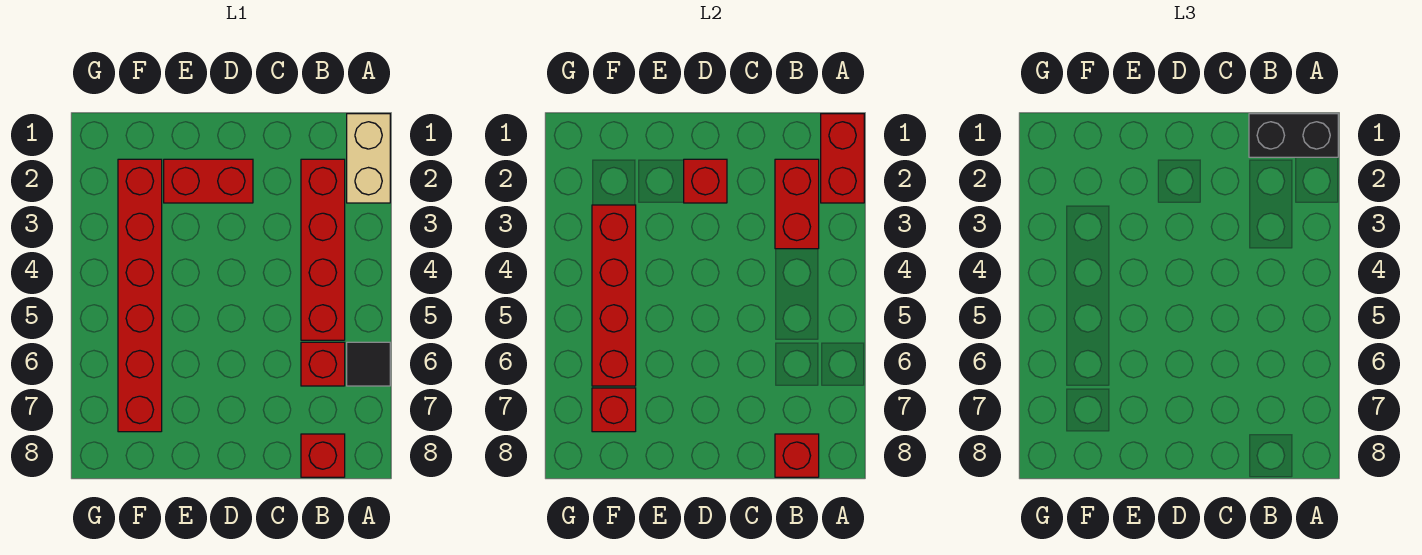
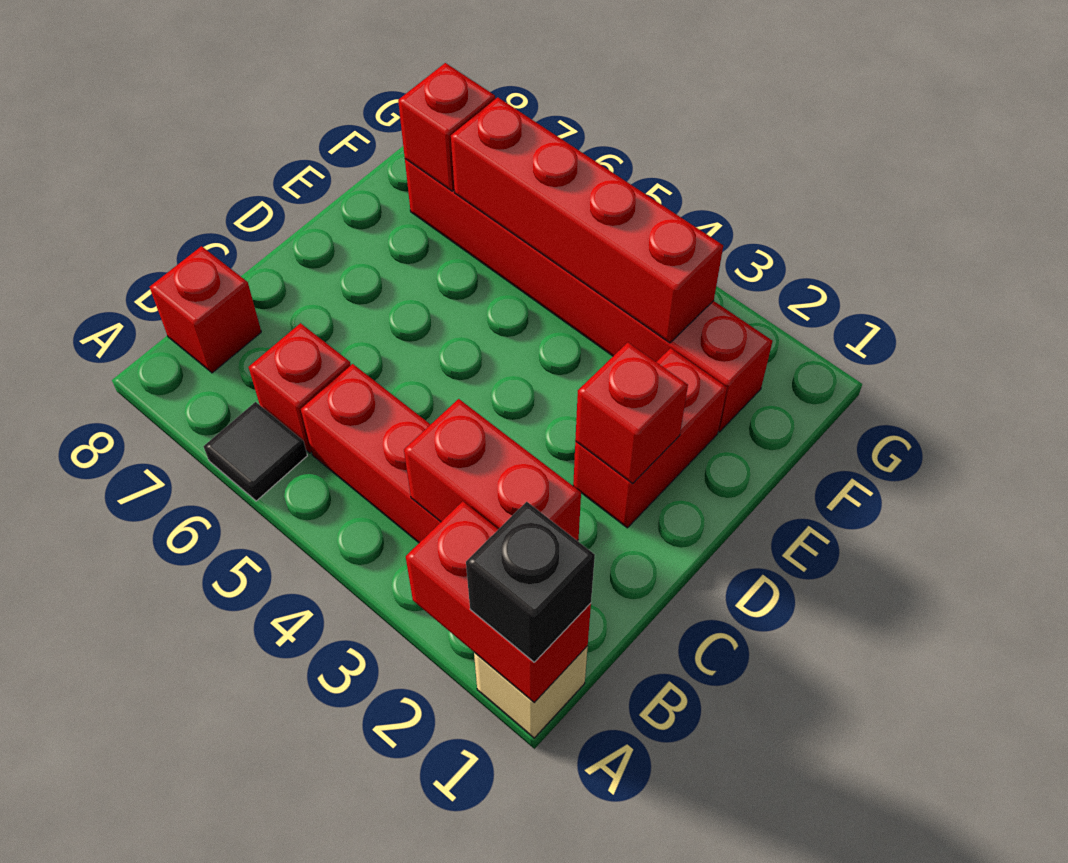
tan 1x2 brick [347,114,390,203] -> tan 1x1 brick [474,646,588,738]
black 1x2 brick [1249,114,1338,157] -> black 1x1 brick [466,502,595,662]
red 1x1 brick [775,434,819,477] -> none

